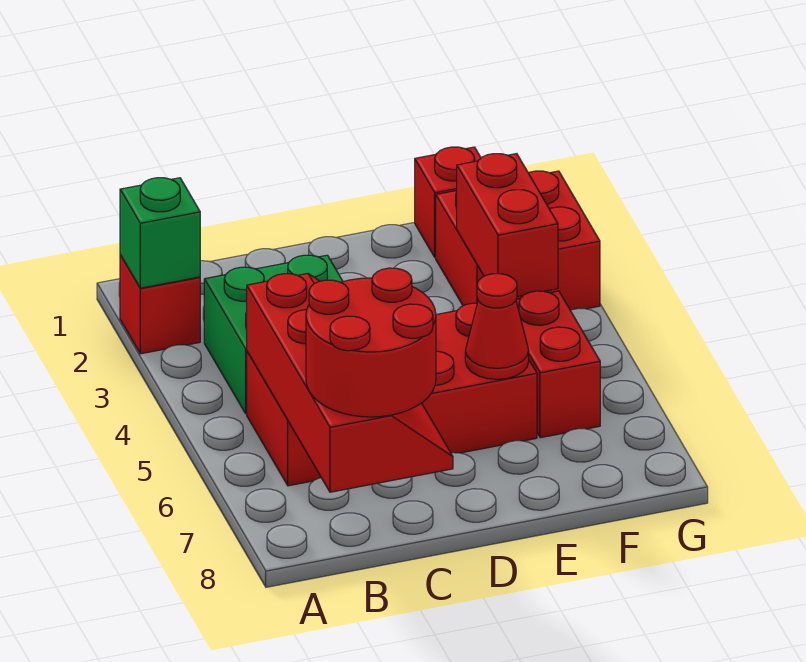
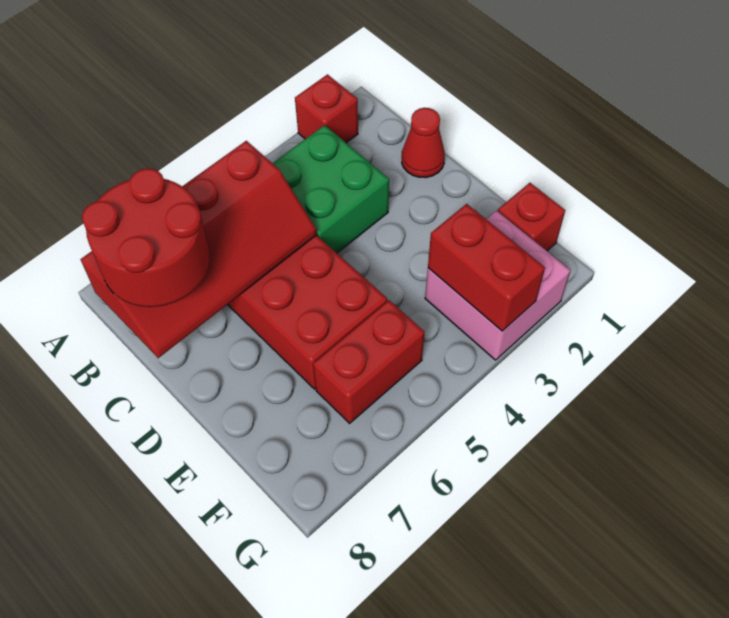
green 1x1 brick [120,178,200,288] -> none
red 1x1 cone [465,274,529,379] -> red 1x1 cone moved to [402,108,445,178]
red 2x2 brick [436,171,600,310] -> pink 2x2 brick [425,211,570,360]
red 1x2 brick [457,154,558,296] -> red 1x2 brick turned to [428,204,545,331]

